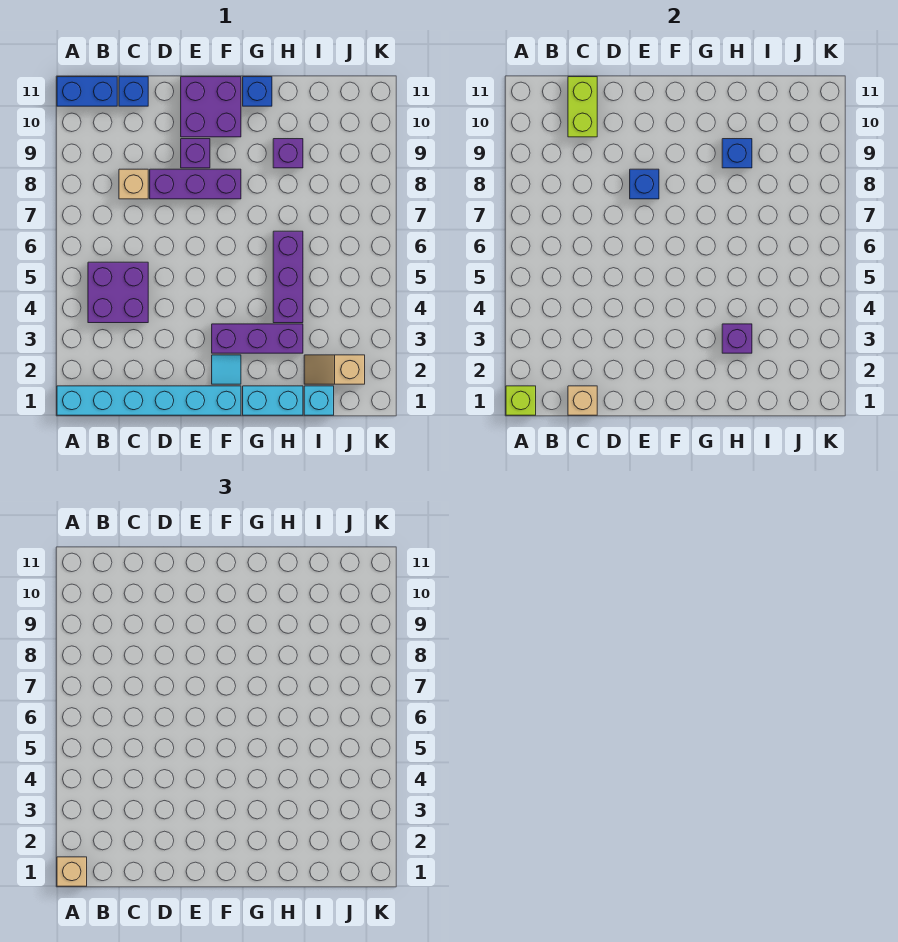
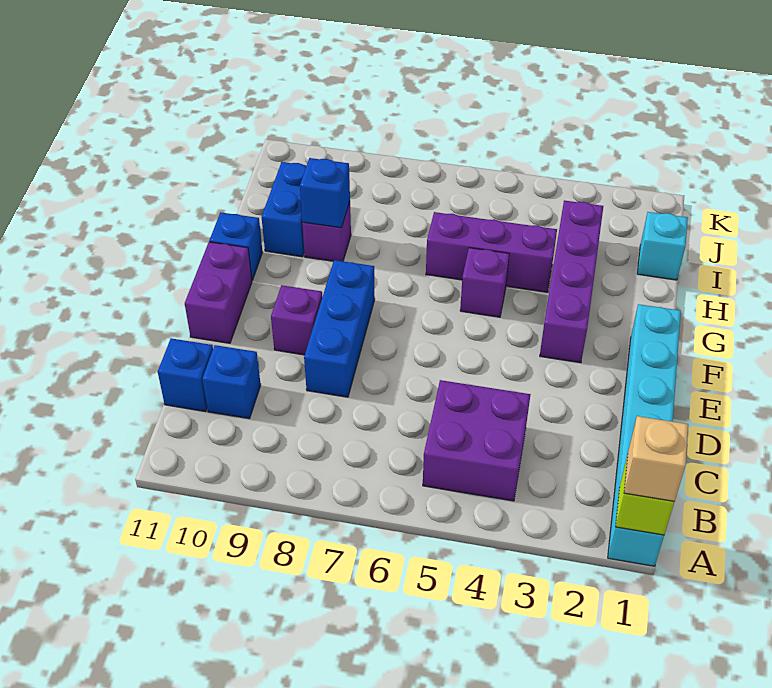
blue 1x2 brick [57,77,117,106] -> blue 1x2 brick moved to [262,162,307,257]
tan 1x1 brick [568,386,597,415] -> none
tan 1x1 brick [119,169,148,199] -> none
lime 1x2 brick [568,77,597,137] -> none
purple 1x3 brick [150,169,241,199] -> blue 1x3 brick [304,260,375,397]
blue 1x1 brick [630,169,659,199] -> blue 1x1 brick moved to [202,345,261,419]
purple 2x2 brick [181,77,241,137] -> purple 1x2 brick [185,242,252,343]
cyan 1x1 tile [212,355,241,384] -> none
purple 1x3 brick [212,324,303,353] -> purple 1x4 brick [540,200,603,363]
cyan 1x2 brick [243,386,303,415] -> none
purple 1x1 brick [722,324,752,353] -> purple 1x1 brick moved to [460,248,509,317]
tan 1x2 slope [304,355,365,384] -> none

